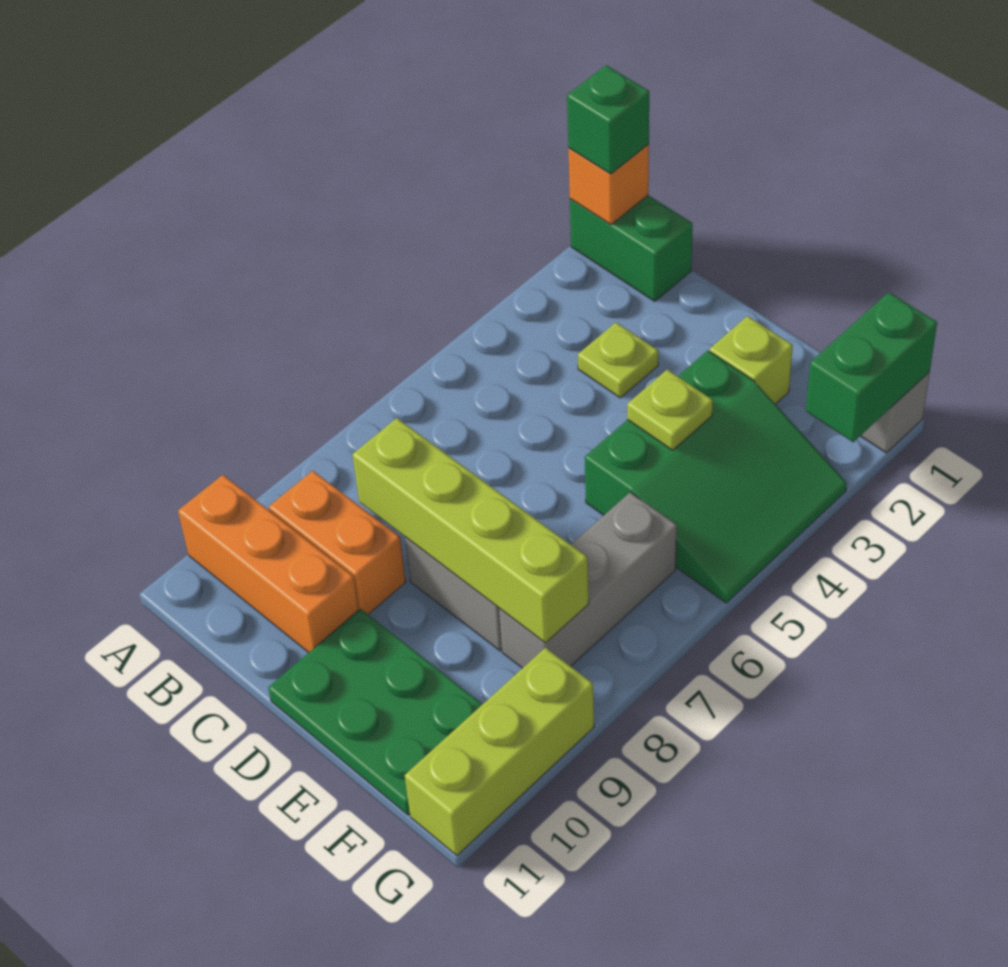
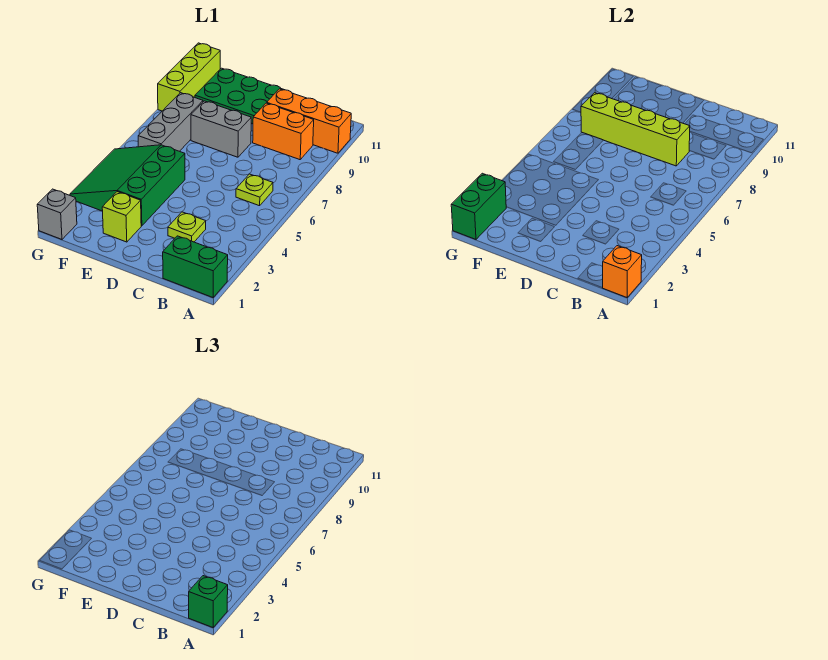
lime 1x1 plate [627,369,713,450] -> lime 1x1 plate moved to [236,174,273,206]

